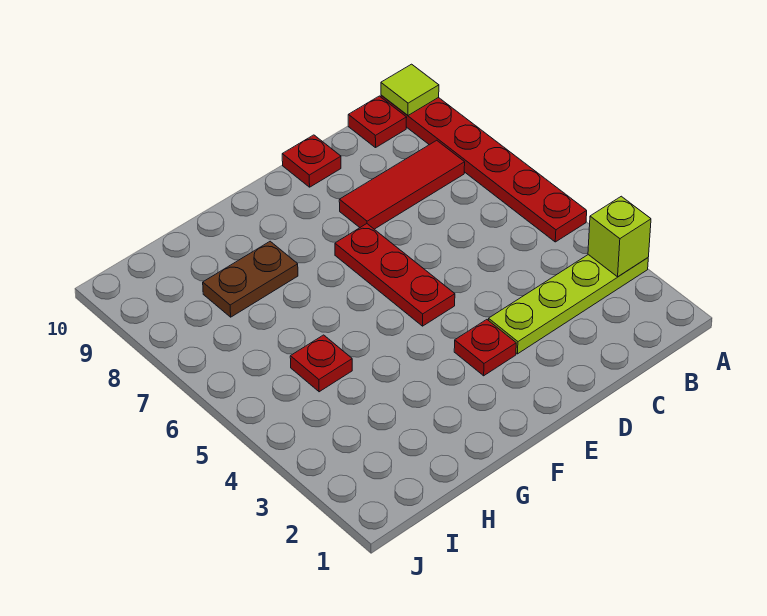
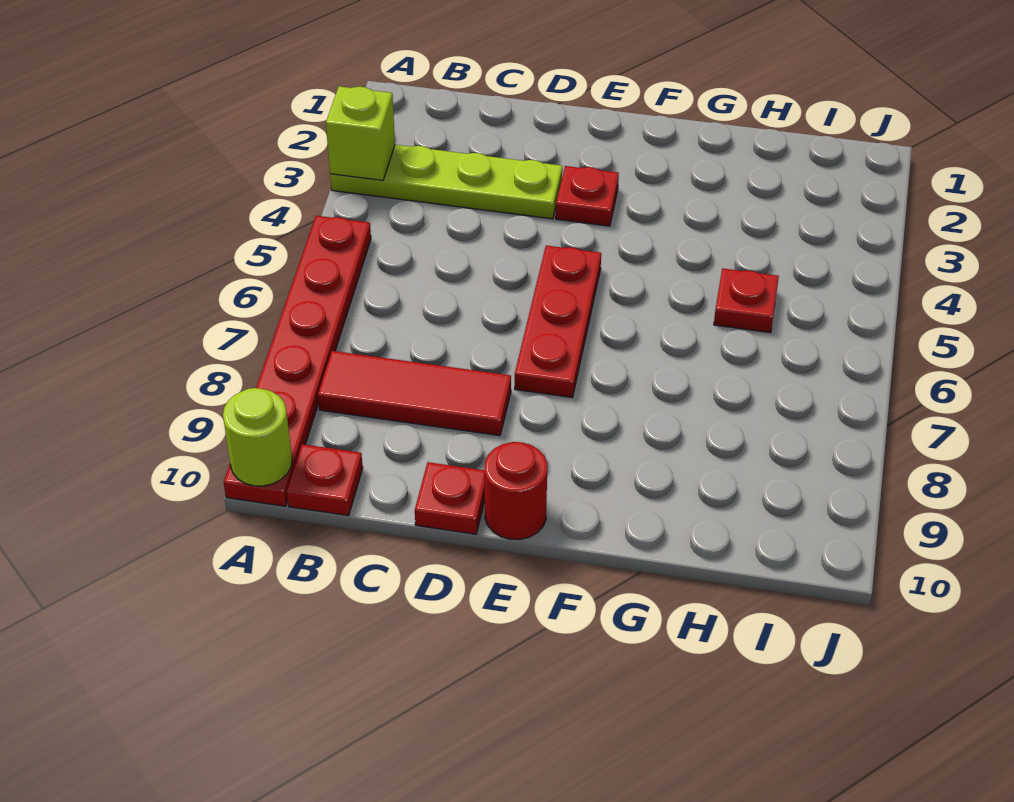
lime 1x1 tile [381,64,439,115] -> lime 1x1 round brick [223,388,292,486]
none -> red 1x1 round brick [484,442,547,540]
brown 1x2 plate [203,241,298,317] -> none

